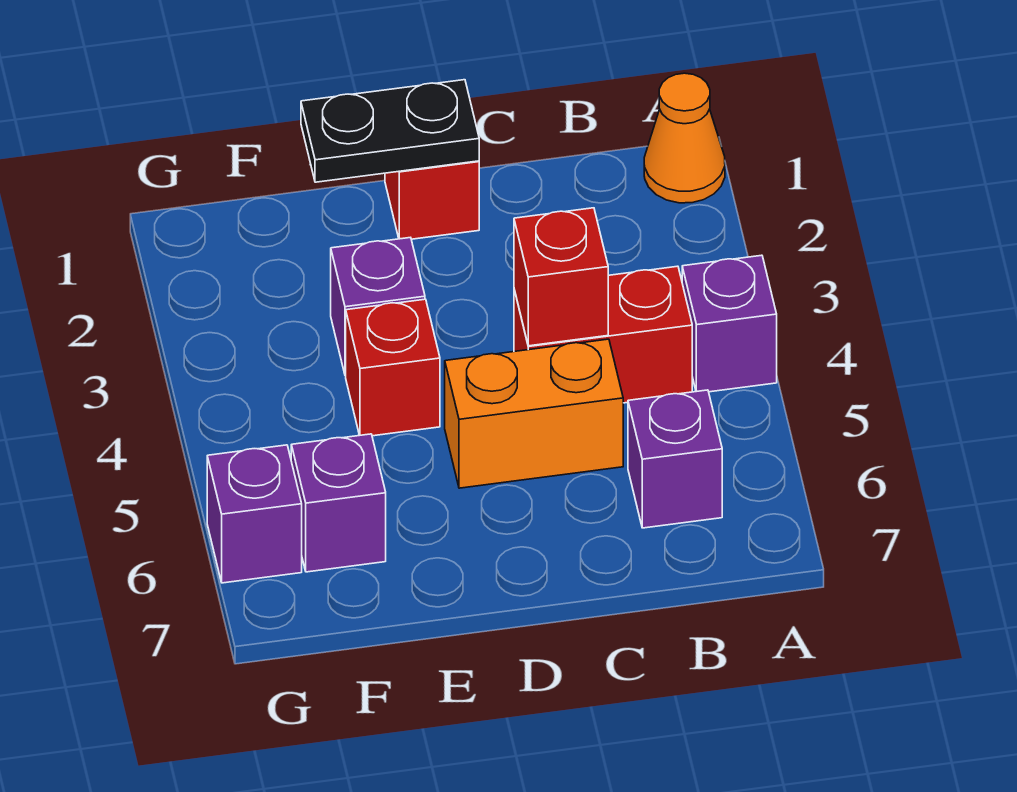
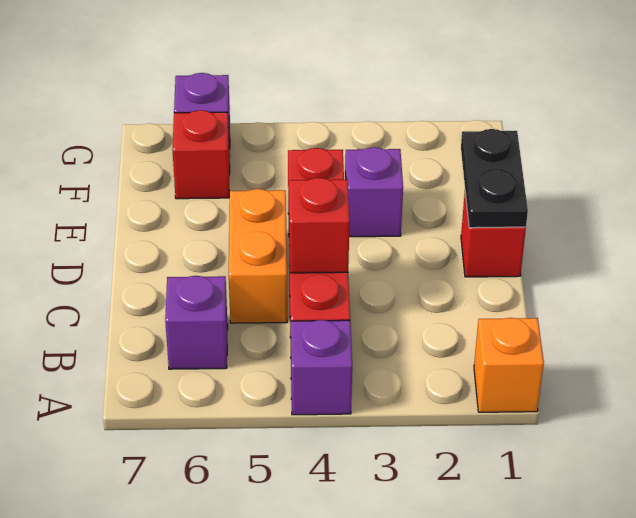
orange 1x1 cone [644,73,725,203] -> orange 1x1 brick [474,318,544,412]
purple 1x1 brick [291,434,386,572] -> red 1x1 brick [172,110,230,199]

